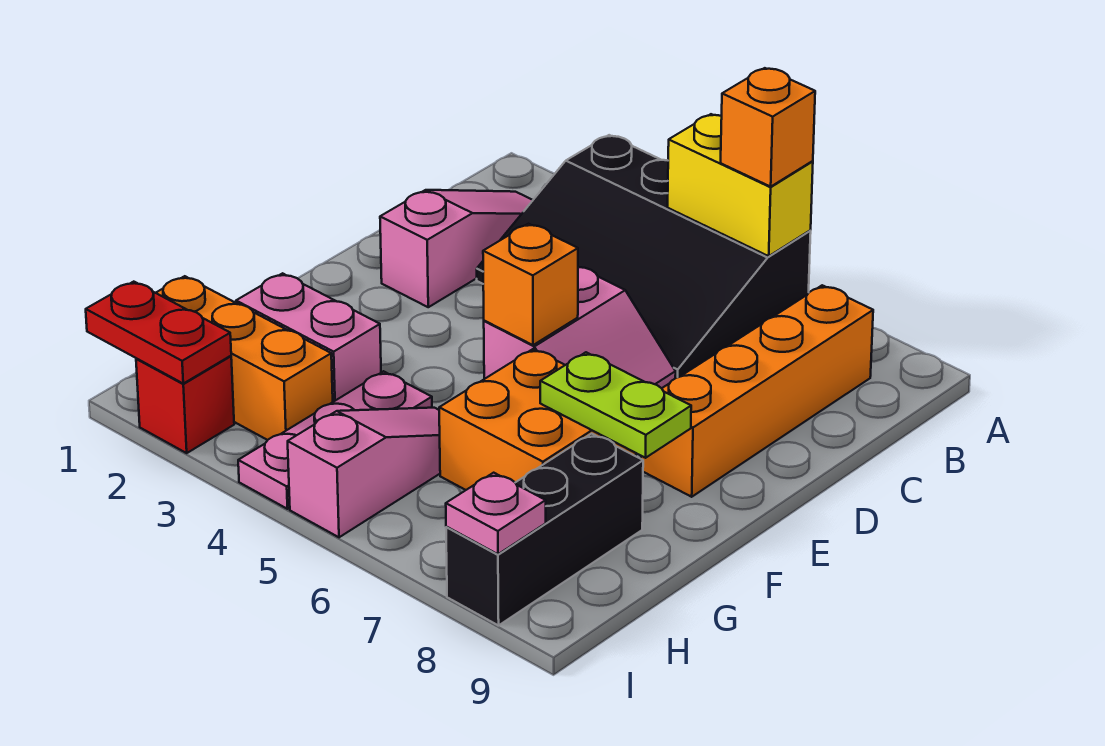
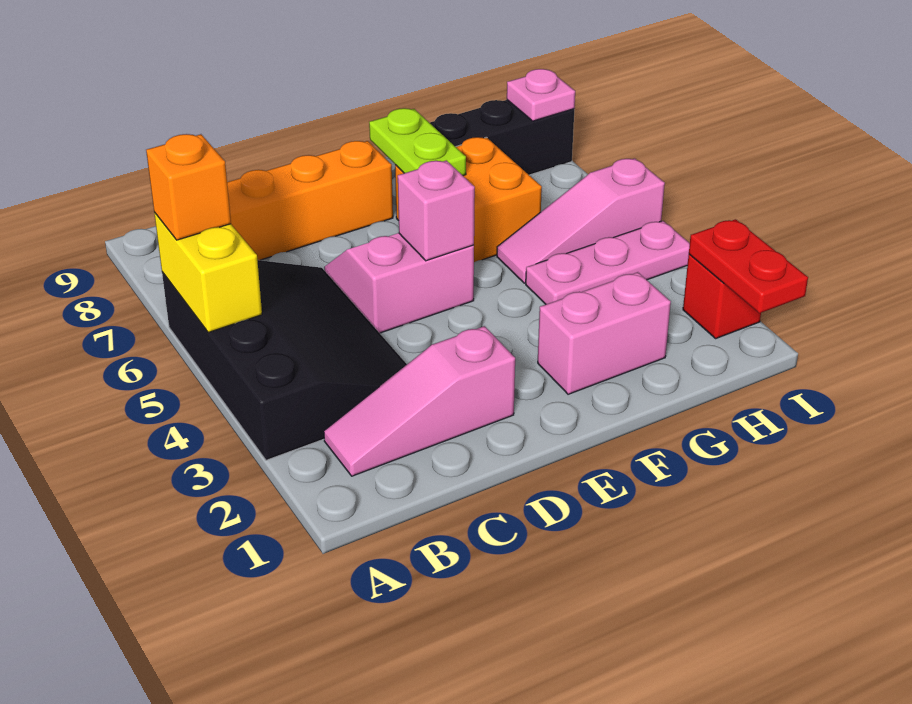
orange 1x1 brick [483,224,578,345] -> pink 1x1 brick [398,160,475,261]
pink 1x2 brick [236,273,381,402] -> pink 1x2 brick turned to [538,272,671,394]
orange 1x3 brick [156,276,333,440] -> none

